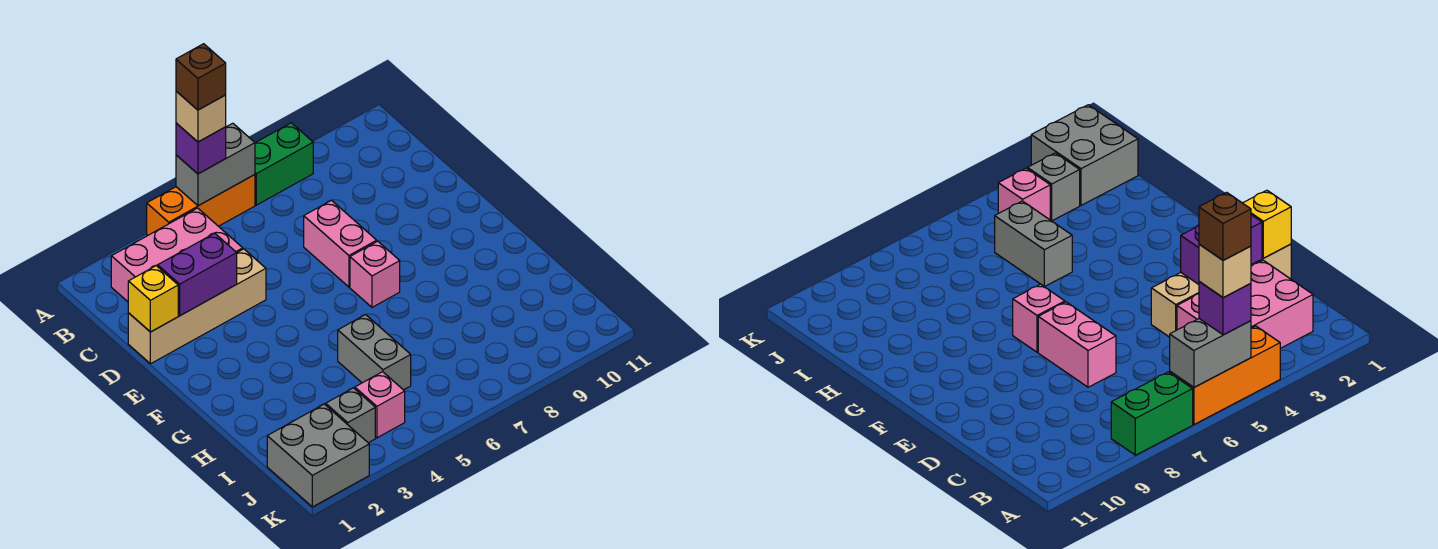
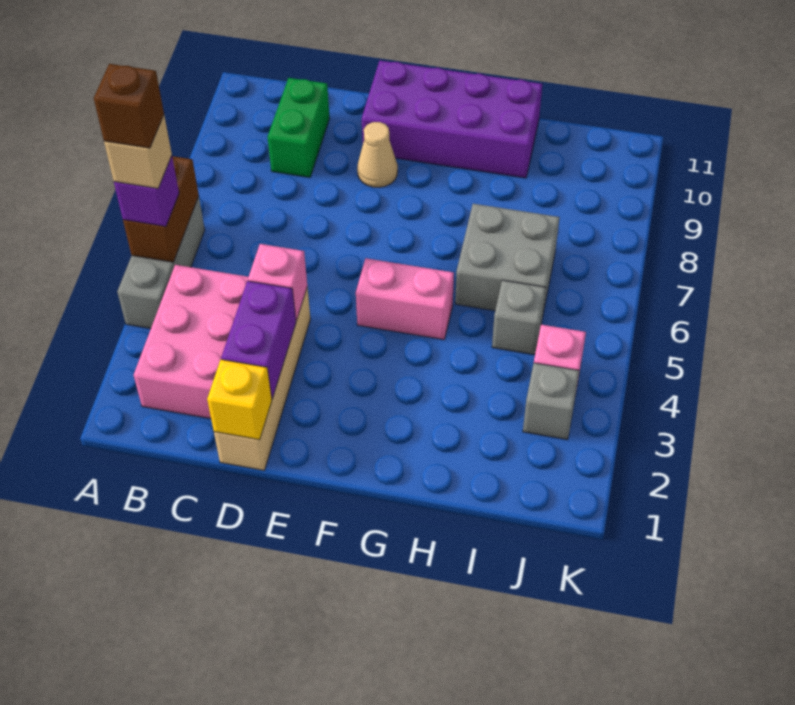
orange 1x3 brick [147,175,255,235] -> grey 1x3 brick [117,196,205,329]
grey 1x2 brick [176,123,255,206] -> brown 1x2 brick [123,156,199,262]
green 1x2 brick [255,123,313,205] -> green 1x2 brick moved to [268,78,330,177]
pink 1x2 brick [304,200,377,287] -> pink 1x2 brick moved to [356,258,454,340]
none -> tan 1x1 cone [357,122,398,187]
none -> purple 2x4 brick [362,61,542,178]
pink 1x1 brick [350,241,400,307] -> pink 1x1 brick moved to [248,244,307,321]
grey 1x2 brick [338,315,411,390] -> grey 1x1 brick [492,280,546,355]
grey 2x2 brick [267,404,369,507] -> grey 2x2 brick moved to [455,204,560,313]

